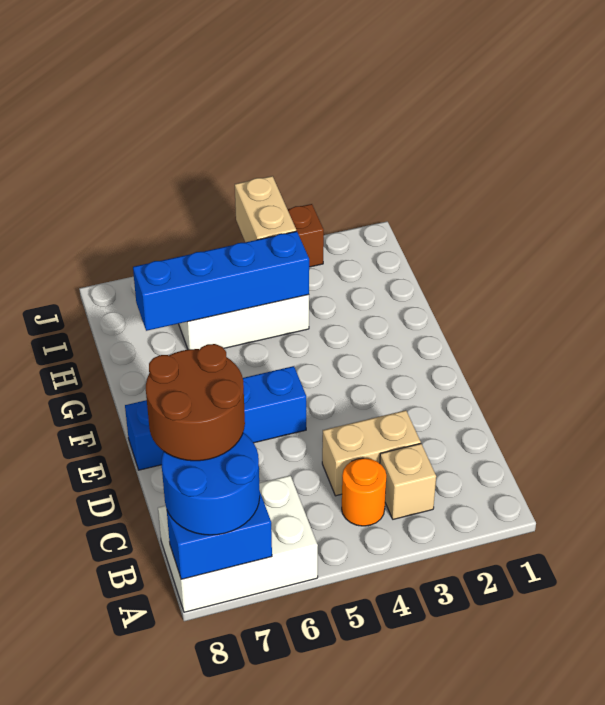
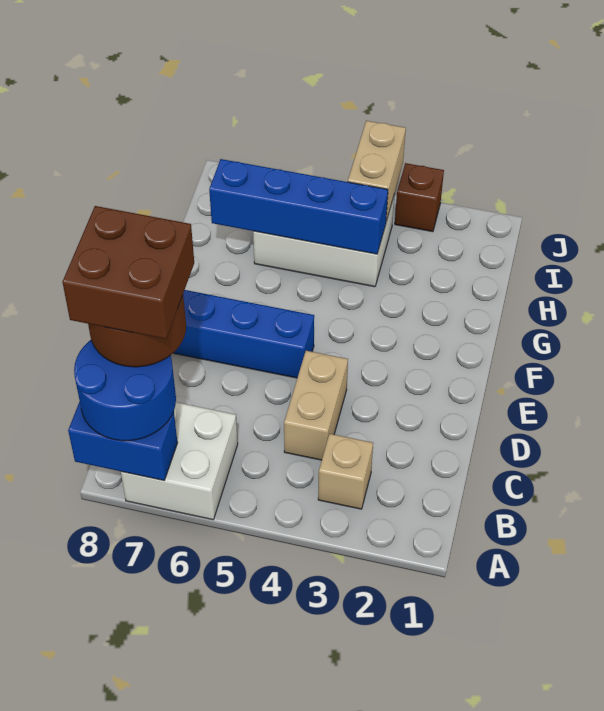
white 2x3 brick [158,476,318,612] -> white 2x2 brick [121,402,238,520]
orange 1x1 round brick [342,458,386,526] -> none
none -> brown 2x2 brick [63,206,194,339]
tan 1x2 brick [322,410,421,496] -> tan 1x2 brick turned to [284,351,348,460]

